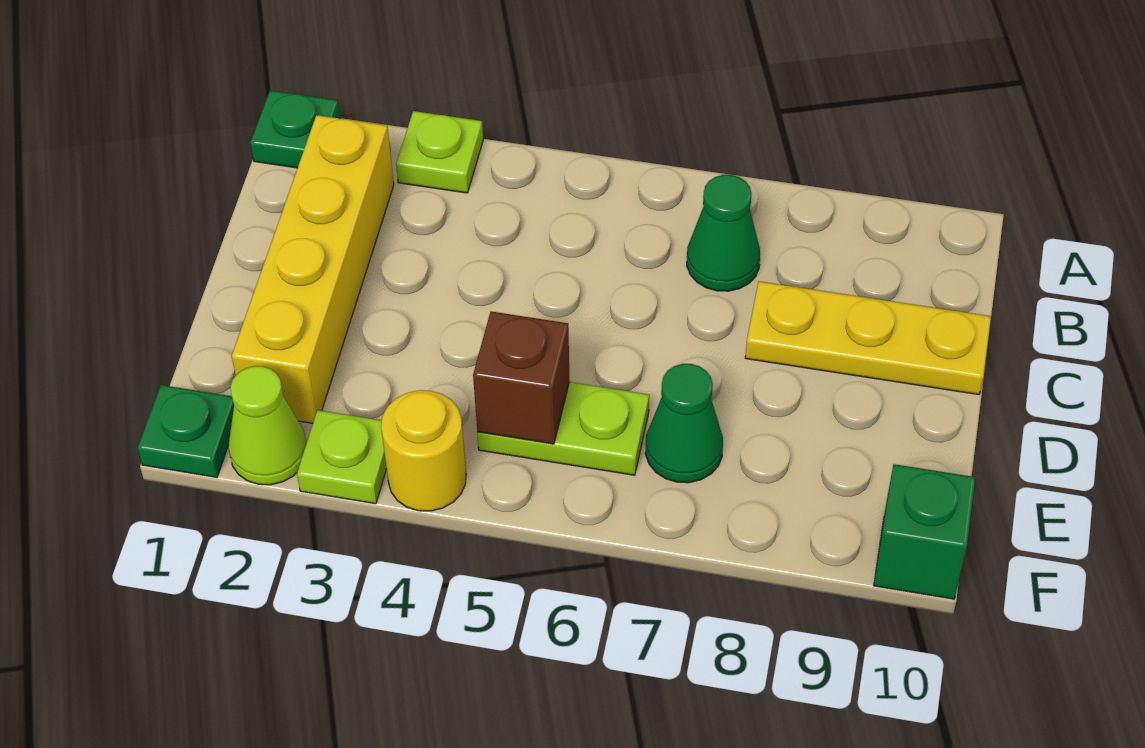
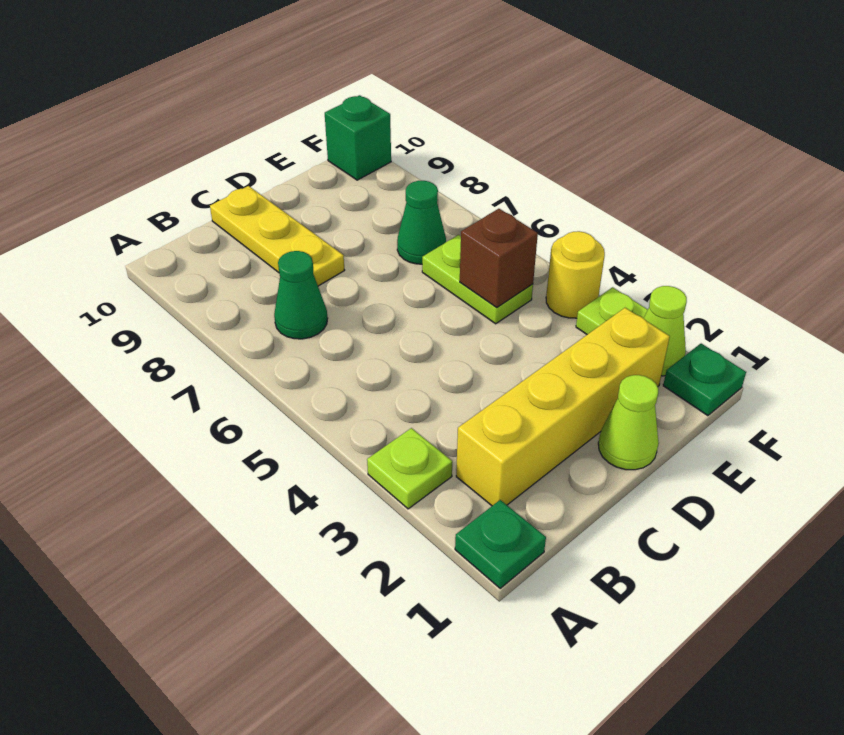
none -> lime 1x1 cone [598,375,659,470]

